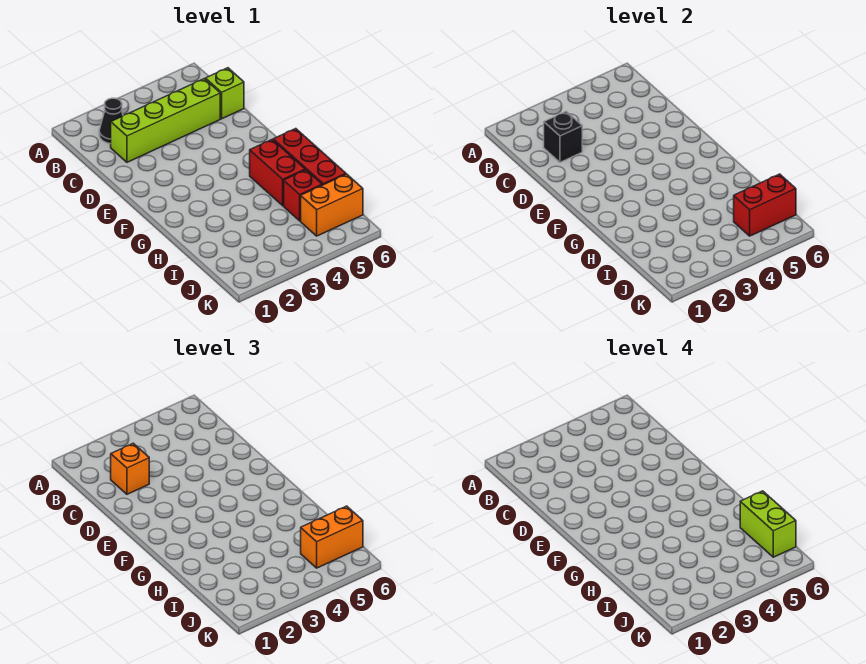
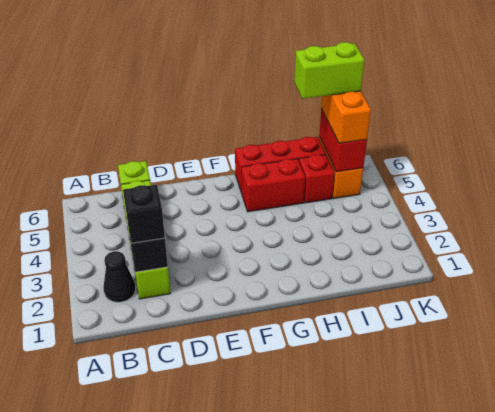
orange 1x1 brick [111,443,149,494] -> black 1x1 brick [123,185,165,243]

